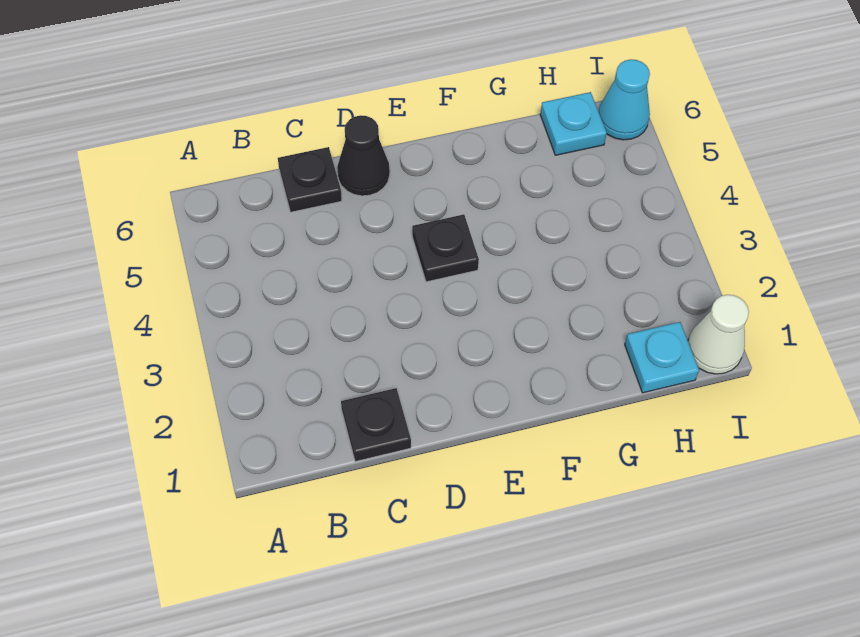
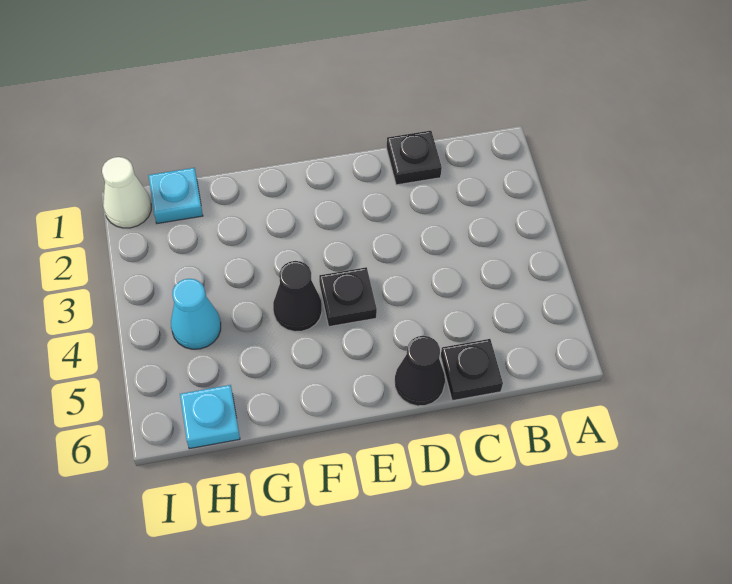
none -> black 1x1 cone [273,261,322,332]
cyan 1x1 cone [599,59,650,140] -> cyan 1x1 cone moved to [171,279,221,349]

